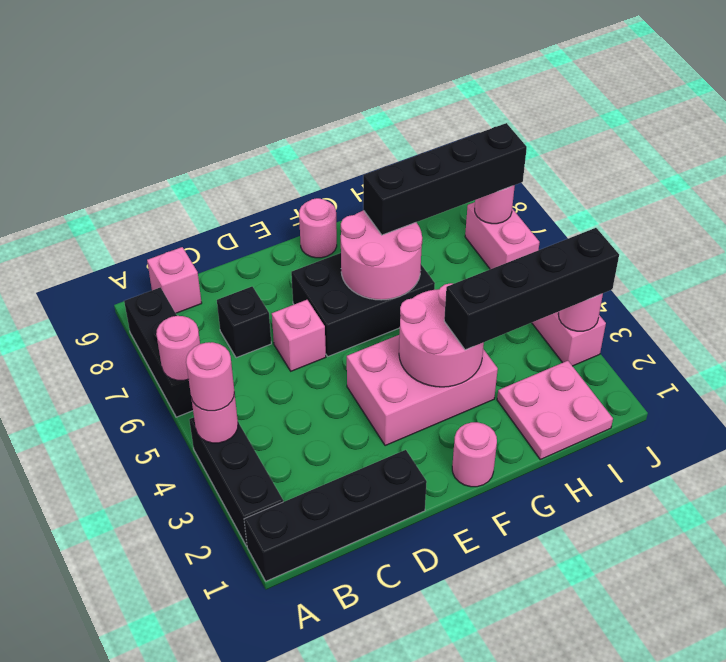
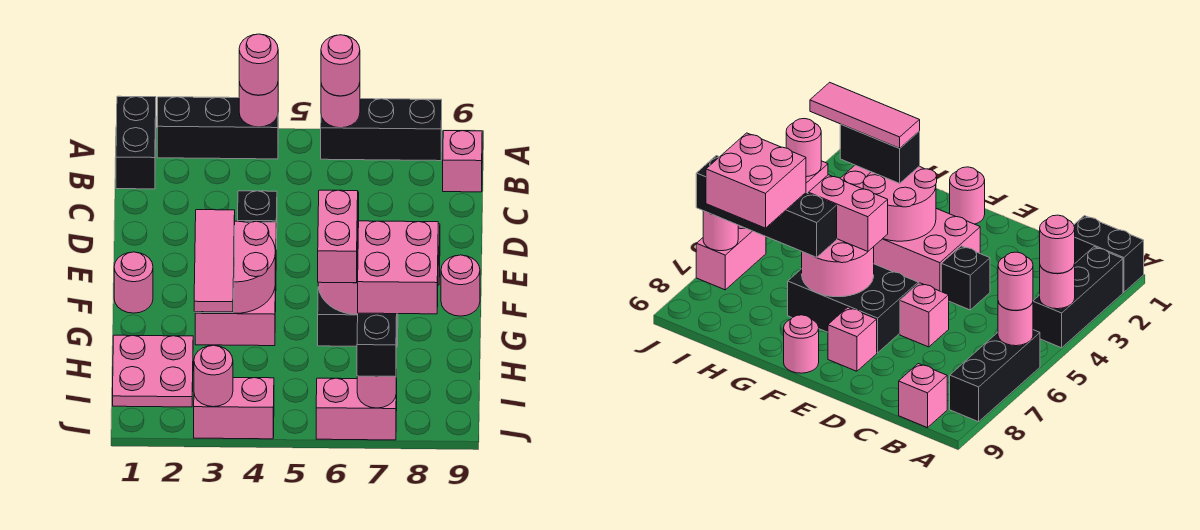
black 1x4 brick [244,450,427,581] -> black 1x2 brick [116,96,156,189]
none -> pink 1x1 round brick [321,35,360,96]
black 1x1 brick [217,287,271,358] -> black 1x1 brick moved to [238,191,277,249]
none -> pink 1x1 brick [828,307,877,371]
none -> pink 1x2 brick [318,190,358,283]
black 1x4 brick [444,228,619,350] -> black 1x2 brick [840,124,920,183]
none -> pink 1x3 tile [194,210,235,312]
none -> pink 2x2 brick [358,221,438,314]

